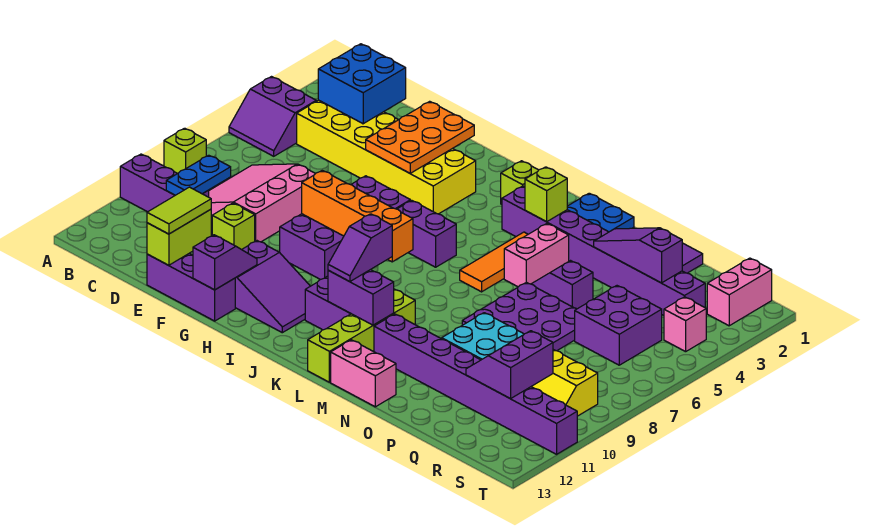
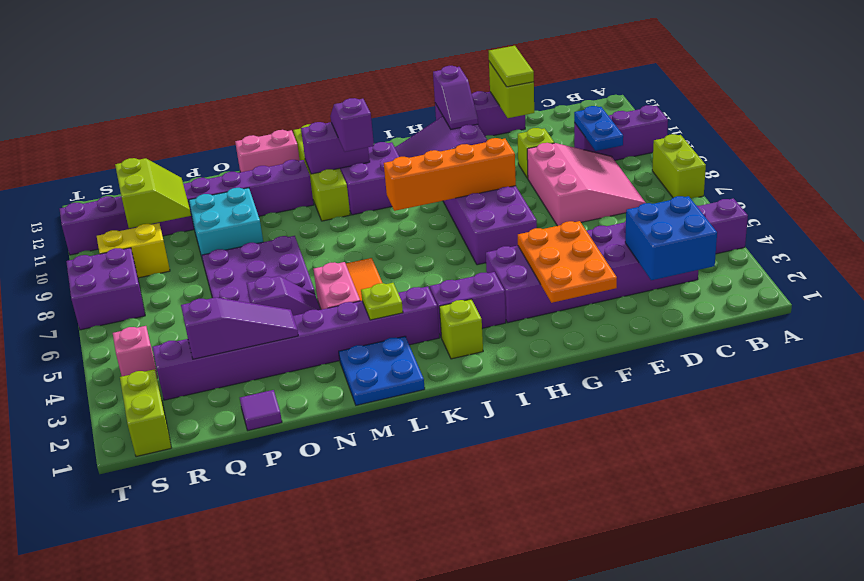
lime 1x1 brick [164,128,206,173] -> lime 1x2 brick [652,134,706,198]
yellow 2x6 brick [297,100,476,214] -> purple 2x6 brick [486,221,698,323]
purple 1x2 brick [398,200,456,267] -> purple 1x2 brick moved to [430,272,506,336]
lime 1x1 brick [525,167,567,222] -> lime 1x1 plate [361,283,403,320]
purple 2x2 brick [575,286,662,365] -> purple 2x2 brick moved to [66,248,145,330]
purple 2x2 slope [466,331,553,399] -> lime 2x2 slope [115,158,191,228]
pink 1x2 brick [707,258,772,326] -> lime 1x2 brick [120,369,171,457]

